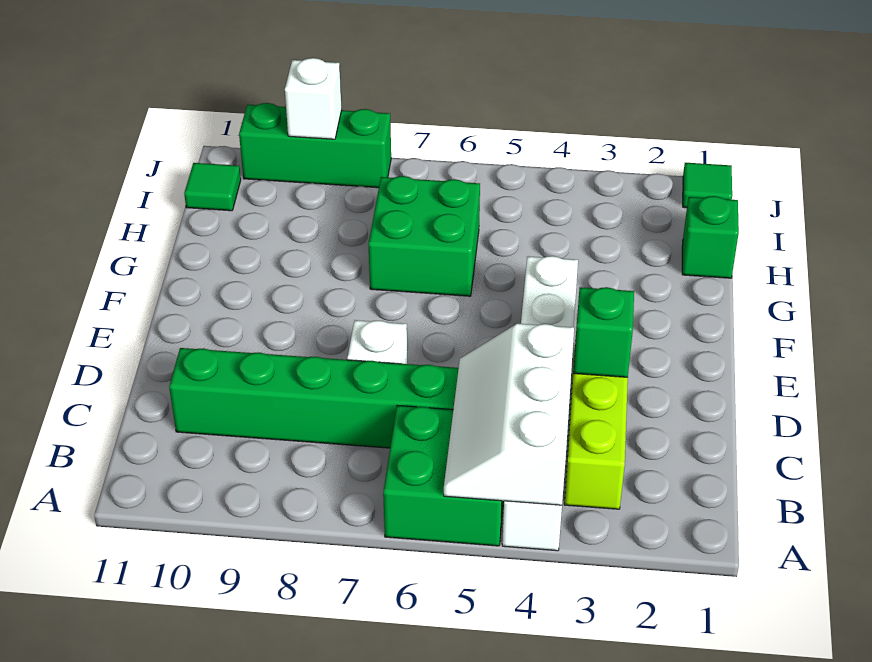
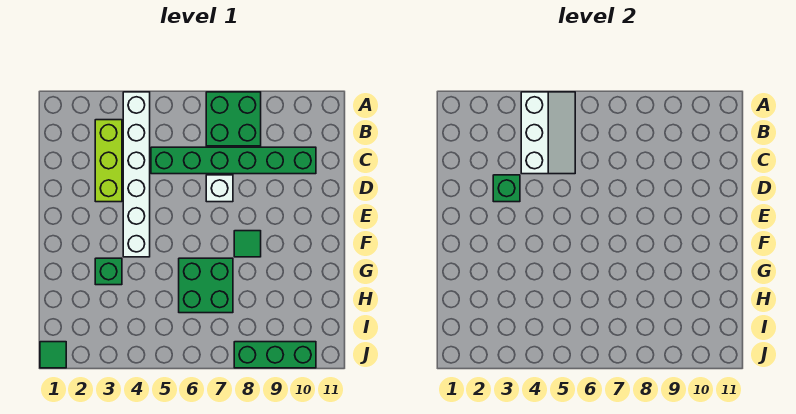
green 2x2 brick [383,405,504,546] -> green 2x2 brick moved to [206,92,261,146]
green 1x1 brick [682,196,739,278] -> green 1x1 brick moved to [95,258,122,285]
green 1x1 tile [184,163,241,211] -> green 1x1 tile moved to [234,231,261,257]
white 1x1 brick [285,58,342,139] -> none

